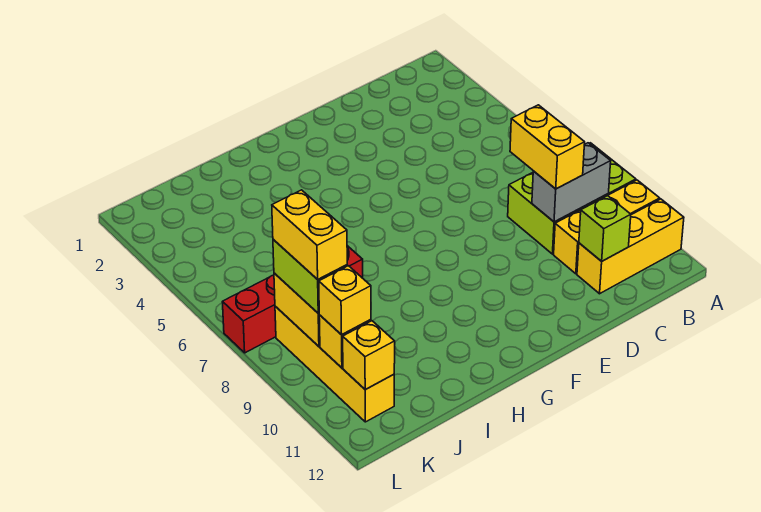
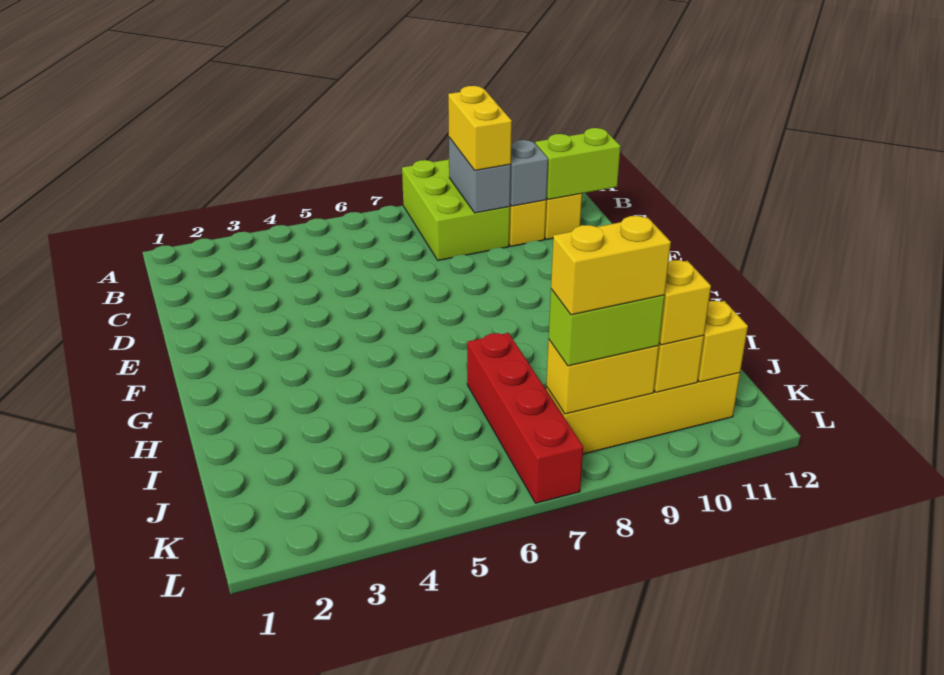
yellow 1x2 brick [510,105,585,189] -> yellow 1x2 brick turned to [448,86,512,170]
none -> grey 1x1 brick [510,140,548,206]
lime 1x1 brick [579,196,631,261] -> lime 1x2 brick [535,128,621,199]

